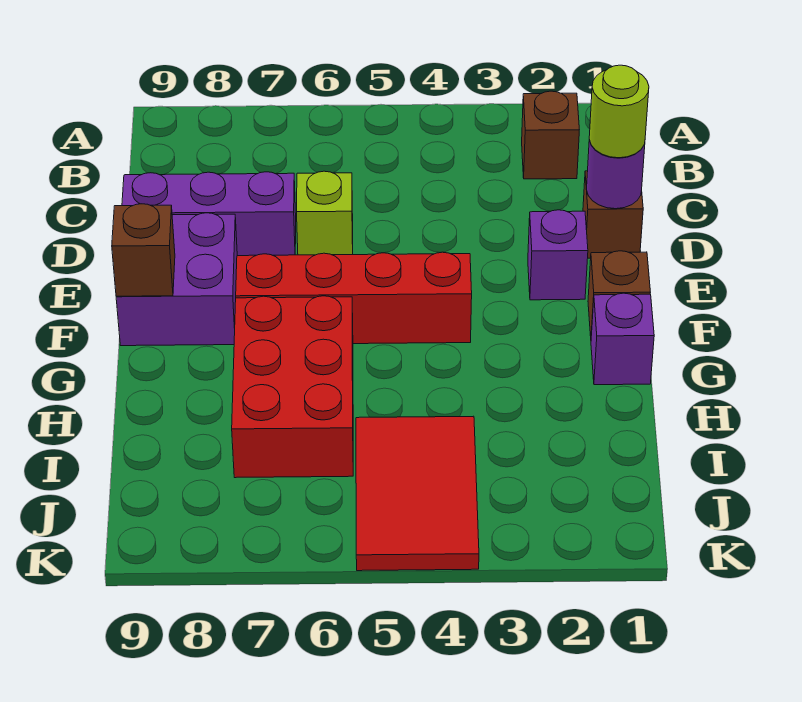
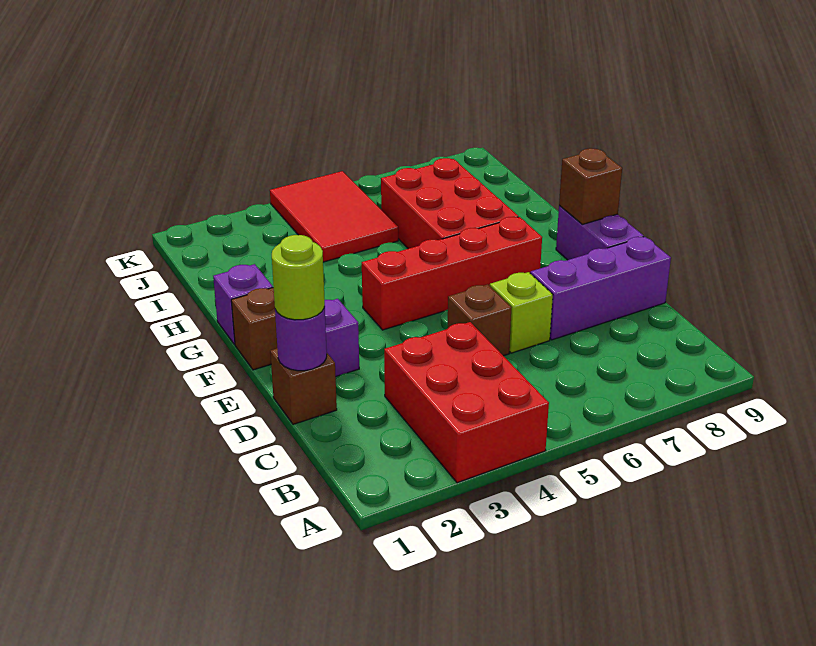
none -> red 2x3 brick [384,322,549,483]
brown 1x1 brick [522,91,579,179] -> brown 1x1 brick moved to [448,284,511,356]
purple 2x2 brick [116,213,237,346] -> purple 1x2 brick [556,206,644,260]

